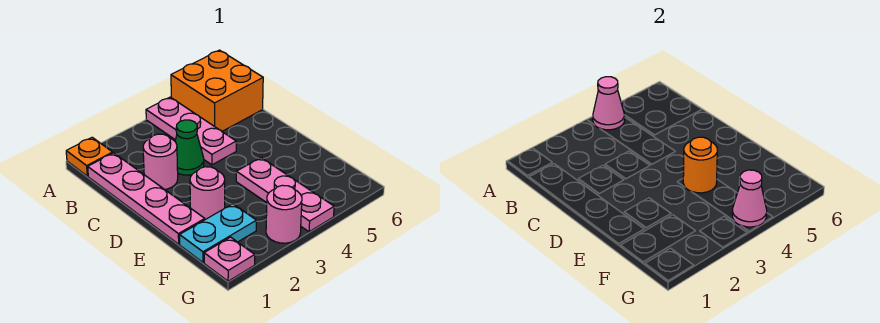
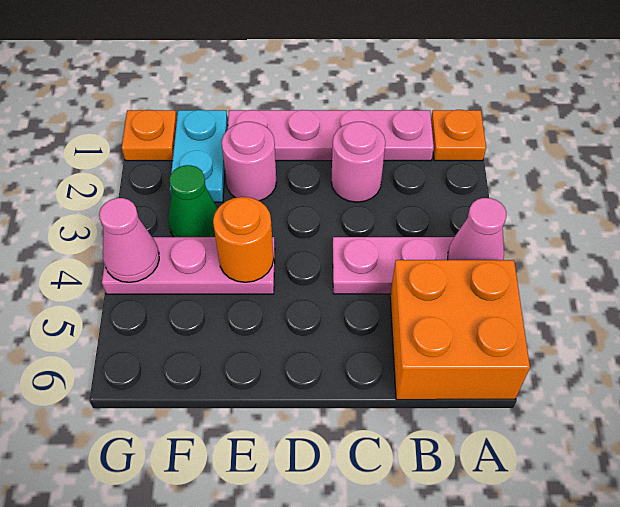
green 1x1 cone [175,120,204,175] -> green 1x1 cone moved to [169,165,217,237]
pink 1x1 plate [204,237,255,281] -> orange 1x1 plate [122,110,177,161]
pink 1x1 round brick [266,185,302,243] -> none

